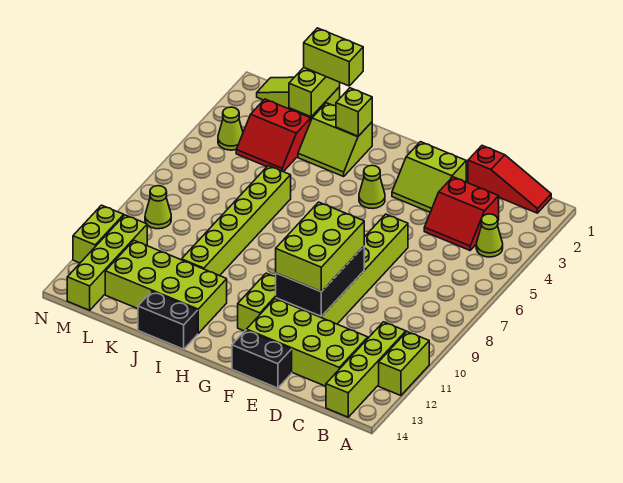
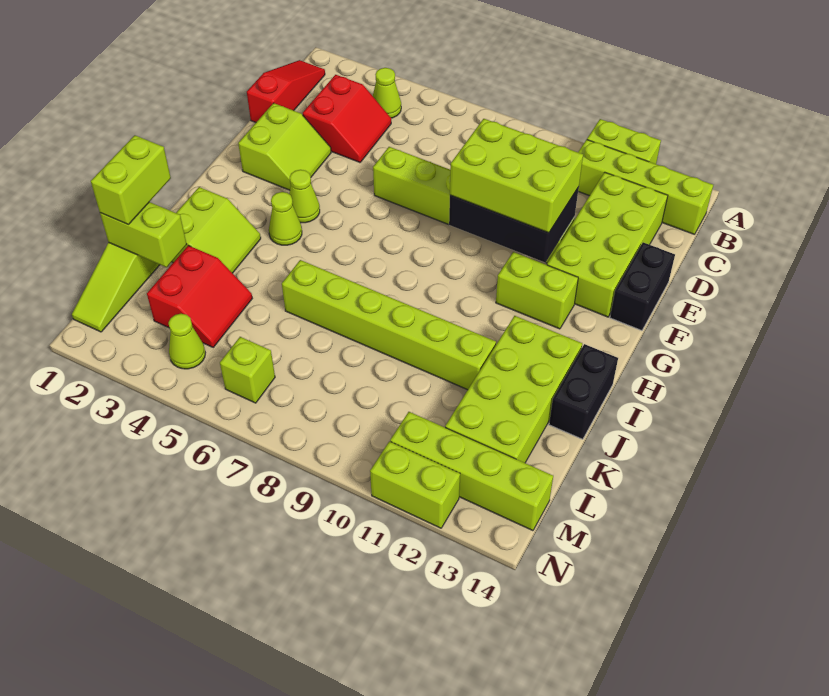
lime 1x1 brick [336,88,372,136] -> lime 1x1 brick moved to [220,337,275,403]
lime 1x1 cone [145,186,171,229] -> lime 1x1 cone moved to [269,192,302,245]

